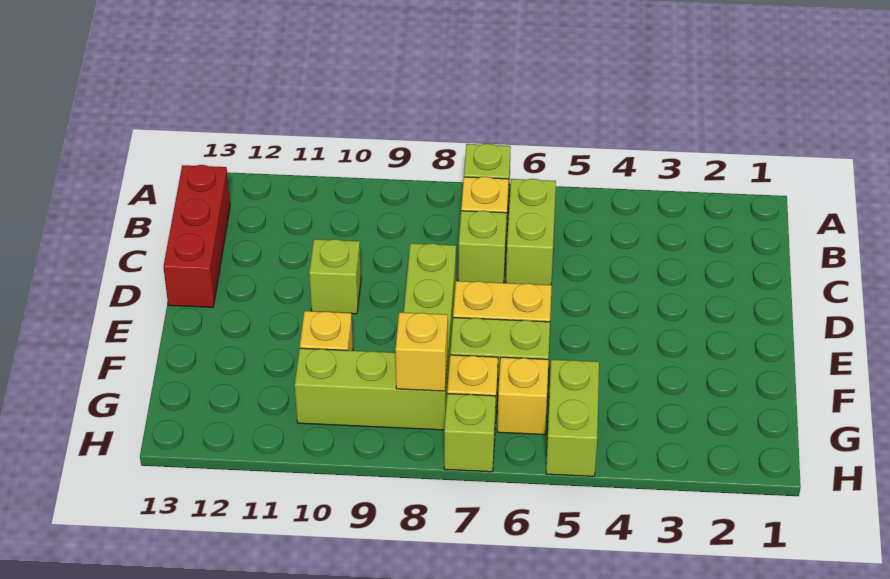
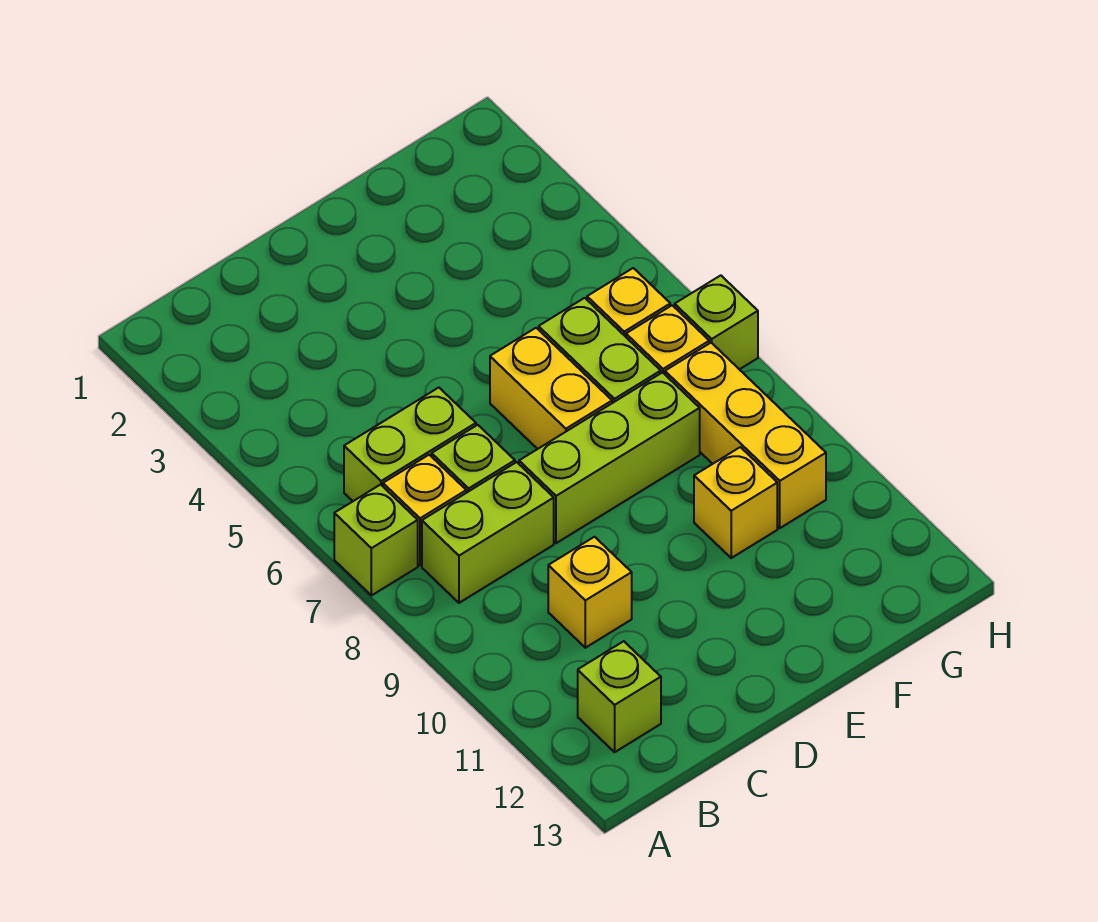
red 1x3 brick [163,165,230,307] -> none
lime 1x1 brick [309,239,361,314] -> lime 1x1 brick moved to [578,641,661,752]
lime 1x2 brick [546,360,599,476] -> lime 1x2 brick moved to [422,462,554,603]
lime 1x3 brick [295,348,448,430] -> yellow 1x3 brick [665,343,826,528]
yellow 1x1 brick [395,312,448,391] -> yellow 1x1 brick moved to [548,537,632,648]

